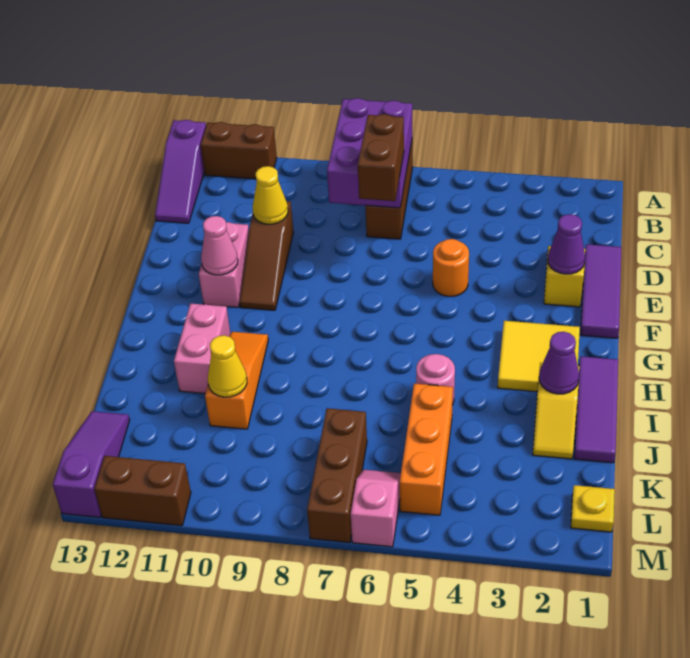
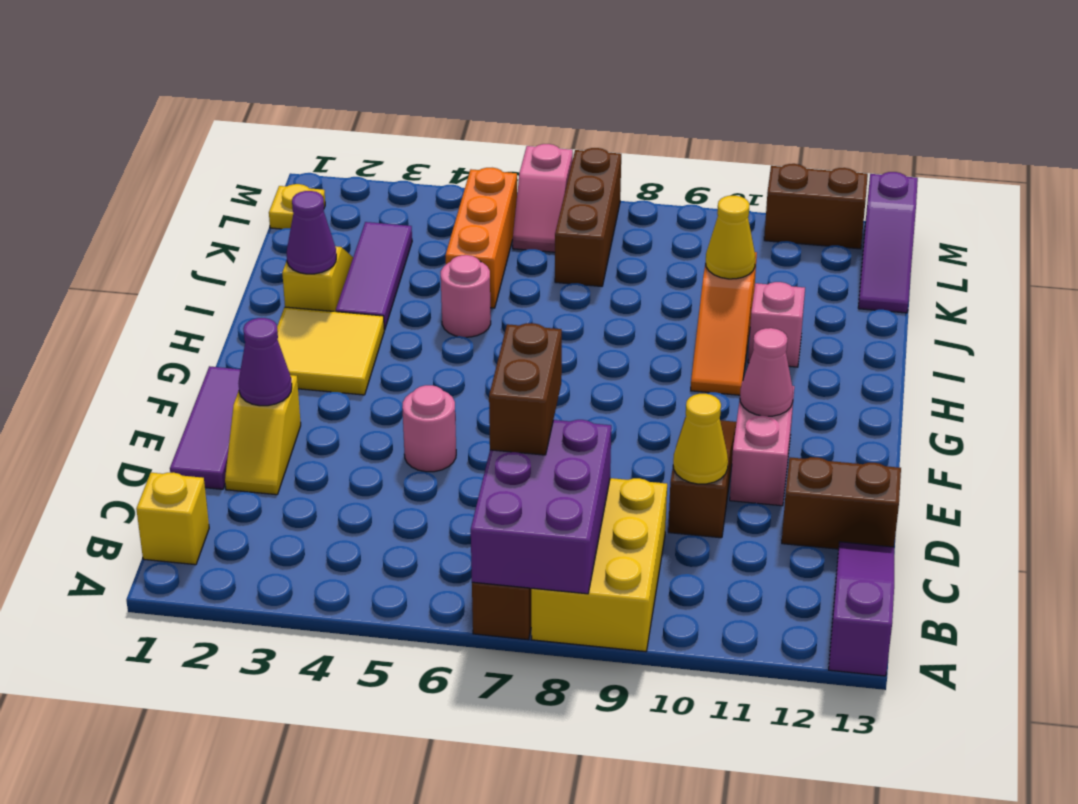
none -> yellow 2x3 brick [531,478,667,652]
brown 1x2 brick [201,122,277,179] -> brown 1x2 brick moved to [782,457,901,549]
none -> yellow 1x1 brick [136,472,209,565]
orange 1x1 round brick [433,239,469,296] -> pink 1x1 round brick [402,385,456,472]
purple 1x3 tile [574,356,618,463] -> purple 1x3 tile moved to [336,222,412,330]
pink 1x2 brick [174,303,230,394] -> pink 1x1 brick [748,282,805,367]

